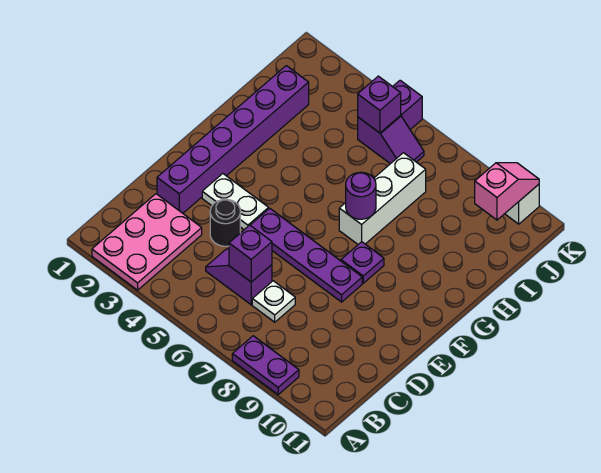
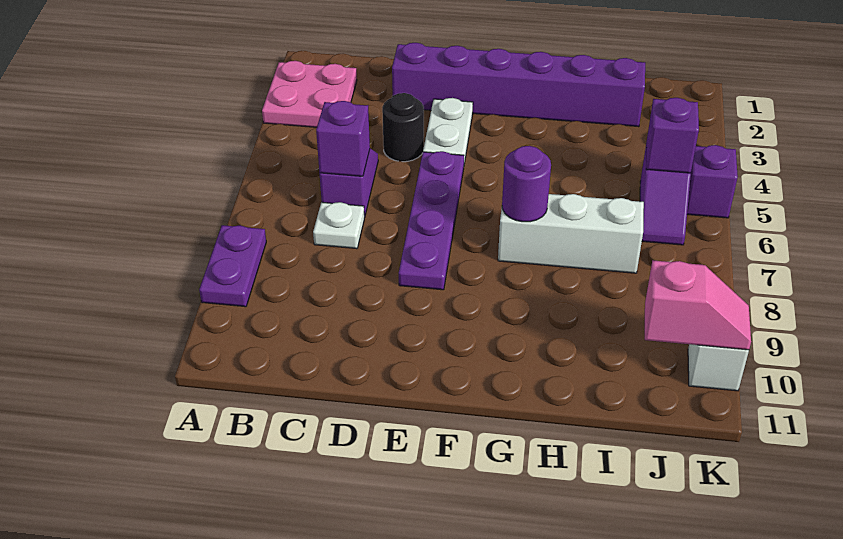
pink 2x3 plate [92,194,202,290] -> pink 2x2 plate [262,61,357,128]
purple 1x1 plate [341,242,384,283] -> none

